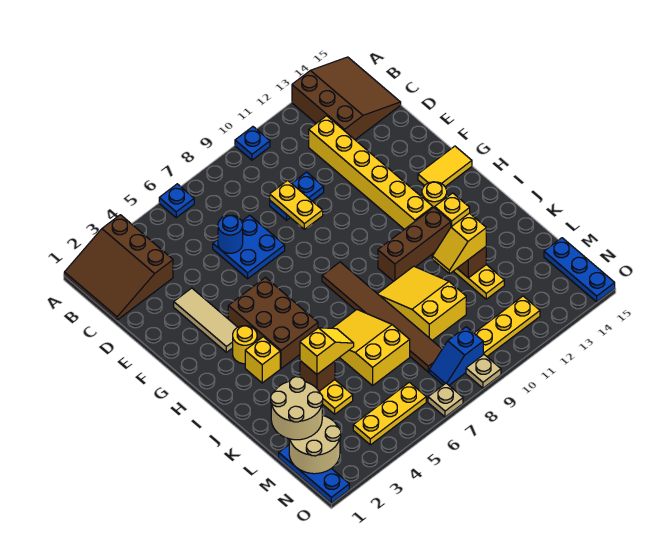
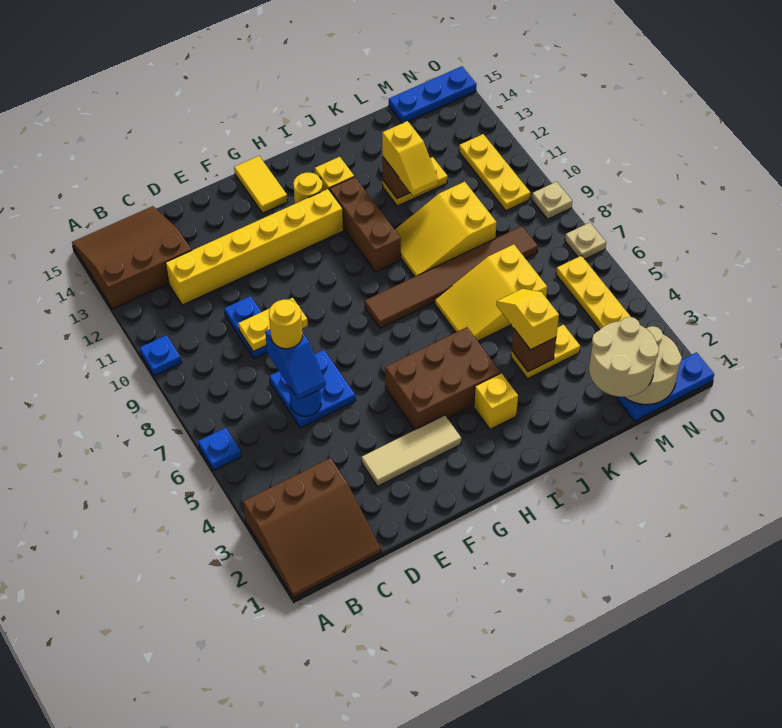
yellow 1x1 round brick [233,326,257,364] -> yellow 1x1 round brick moved to [269,300,302,349]
blue 1x2 slope [429,327,483,385] -> blue 1x2 slope moved to [265,329,326,400]

